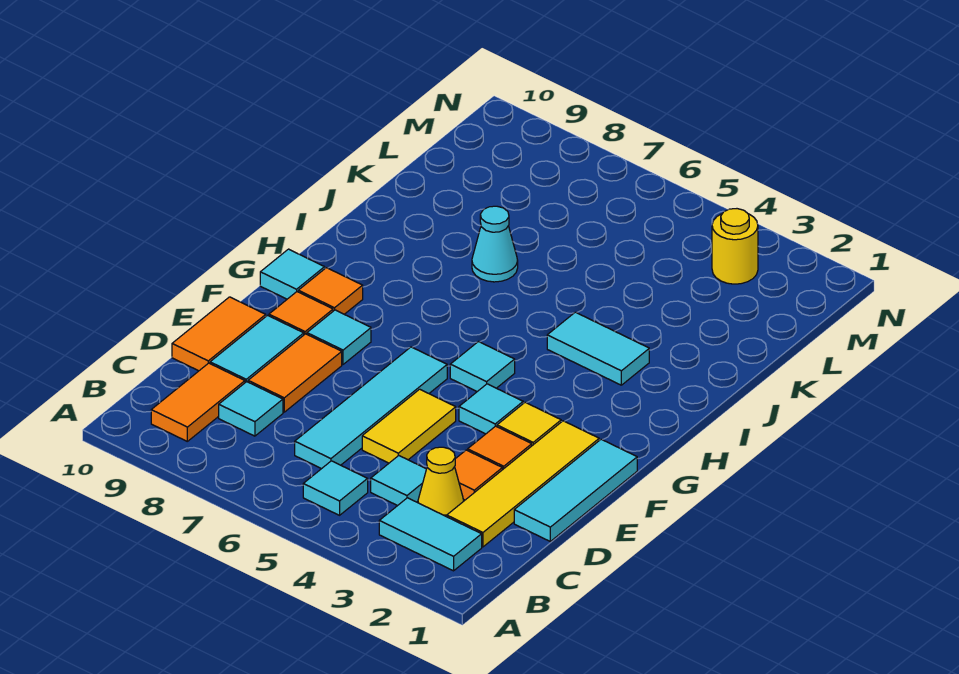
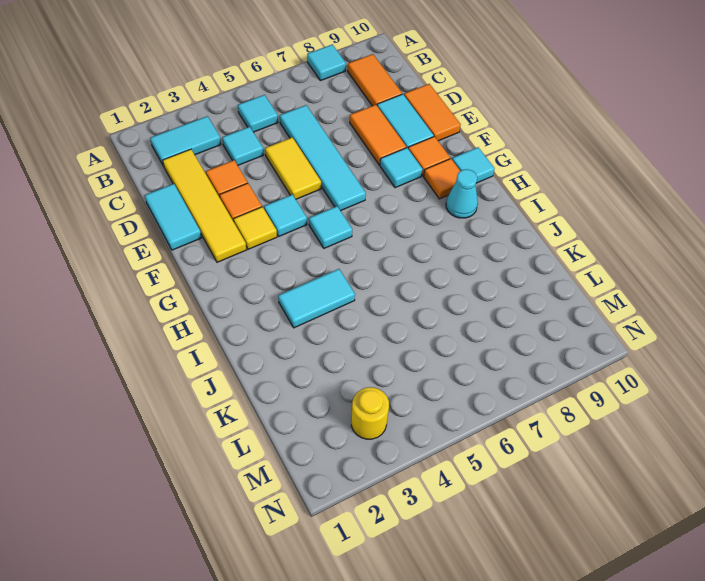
yellow 1x1 cone [418,447,464,517] -> none
cyan 1x1 tile [219,382,283,436] -> cyan 1x1 tile moved to [307,44,346,81]
cyan 1x3 tile [514,439,637,541] -> cyan 1x2 tile [145,184,201,250]
cyan 1x1 cone [472,206,518,282] -> cyan 1x1 cone moved to [446,169,478,218]

